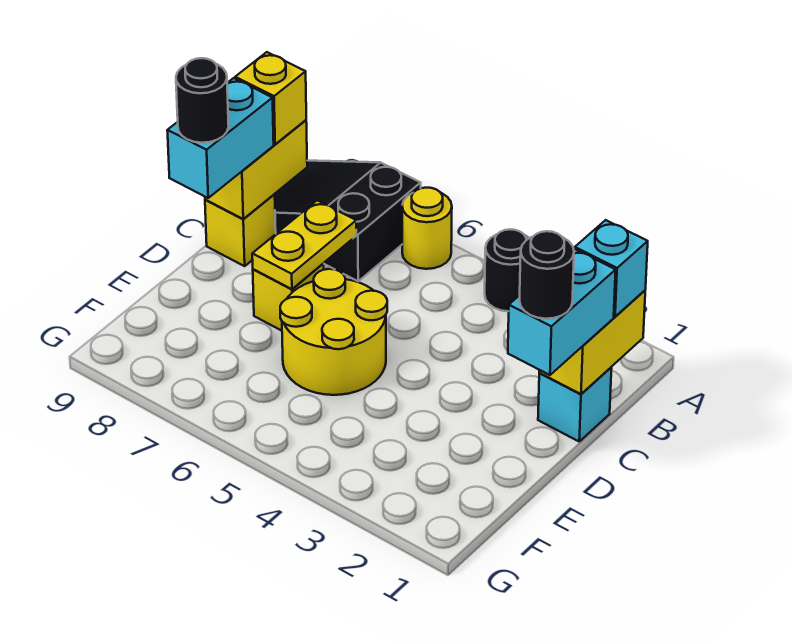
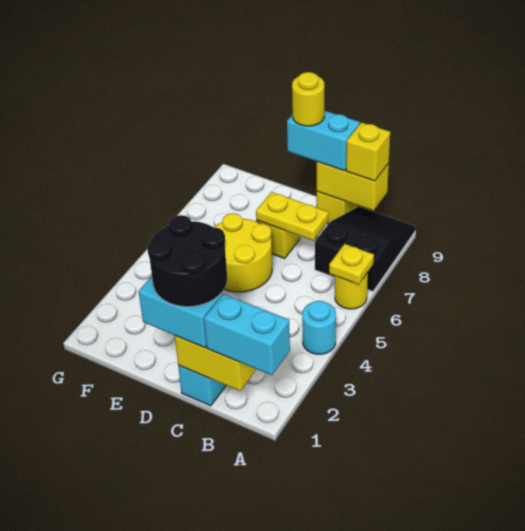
black 1x1 round brick [485,229,529,311] -> cyan 1x1 round brick [302,301,336,354]
none -> yellow 1x1 plate [329,244,374,284]
cyan 1x1 brick [575,220,648,317] -> cyan 1x2 brick [204,294,290,375]
black 1x1 round brick [520,231,574,319] -> black 2x2 round brick [147,215,227,307]
black 1x1 round brick [176,58,229,143] -> yellow 1x1 round brick [292,72,324,126]

